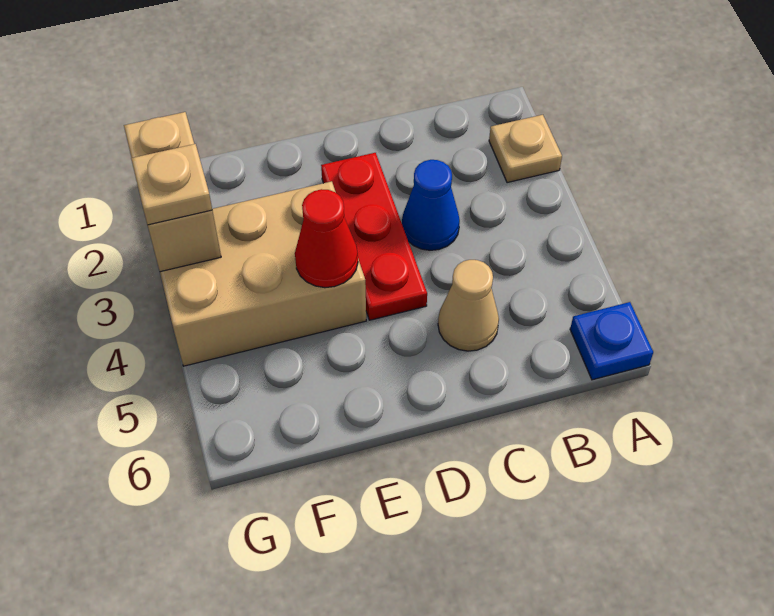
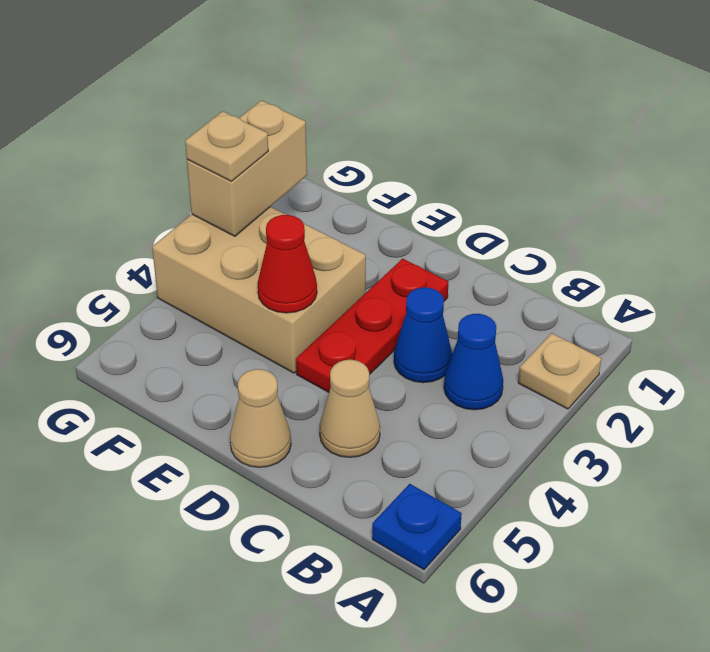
none -> blue 1x1 cone [444,314,503,410]
none -> tan 1x1 cone [230,369,291,467]

